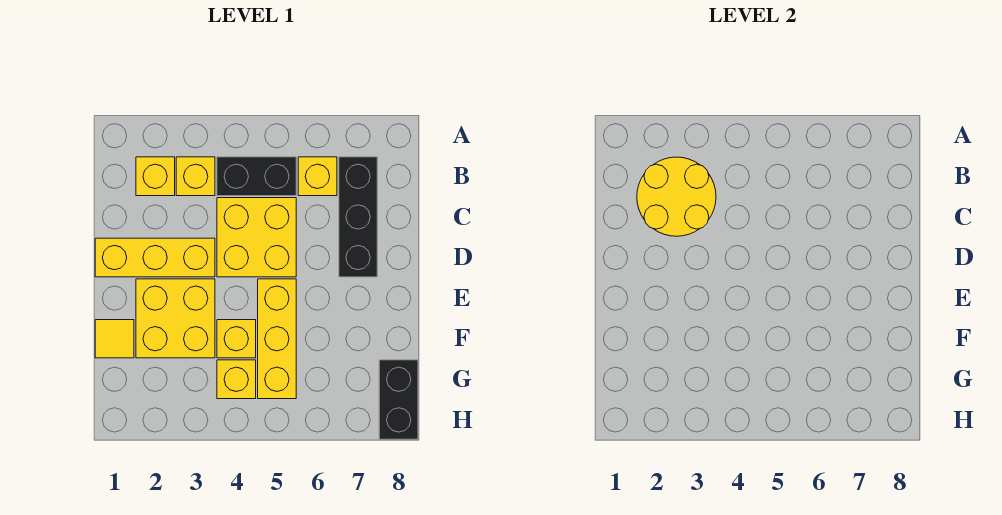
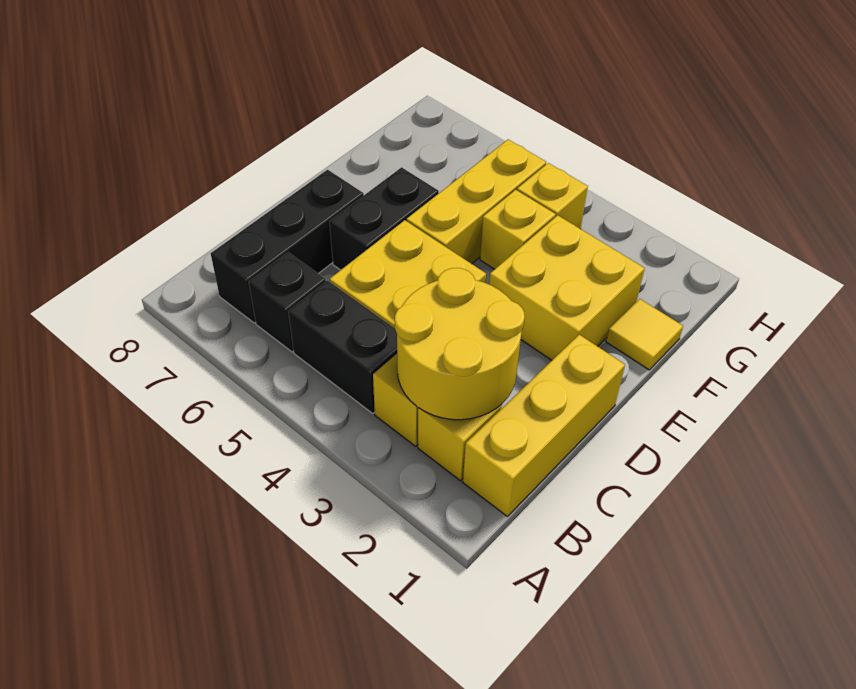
yellow 1x1 brick [298,157,337,196] -> black 1x1 brick [249,252,326,352]
yellow 1x3 brick [95,238,215,277] -> yellow 1x3 brick turned to [463,335,625,517]
black 1x2 brick [379,360,418,439] -> black 1x2 brick moved to [329,167,439,270]

